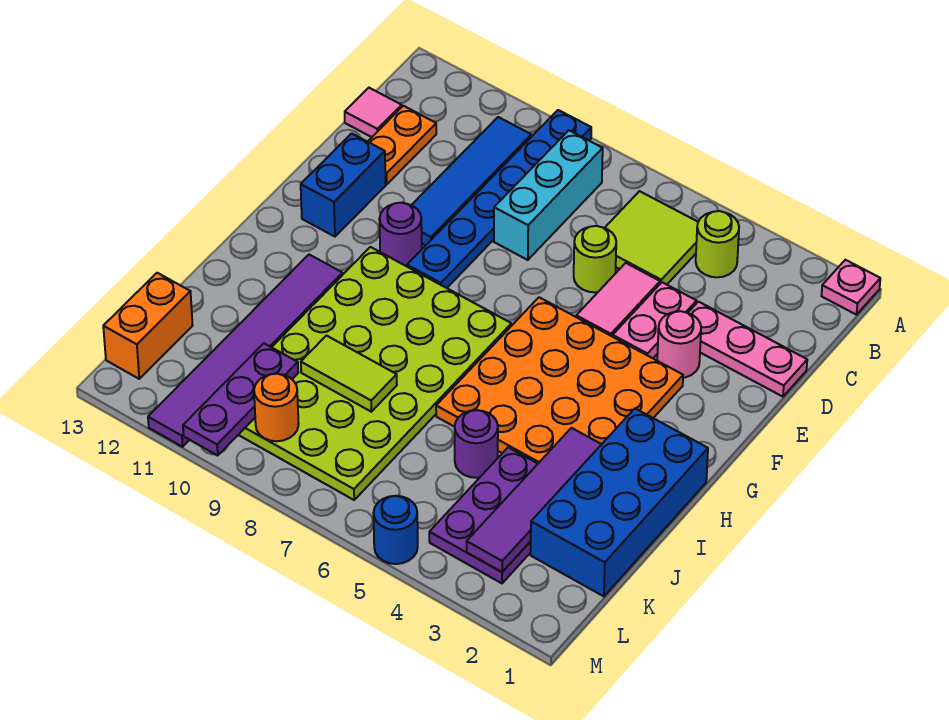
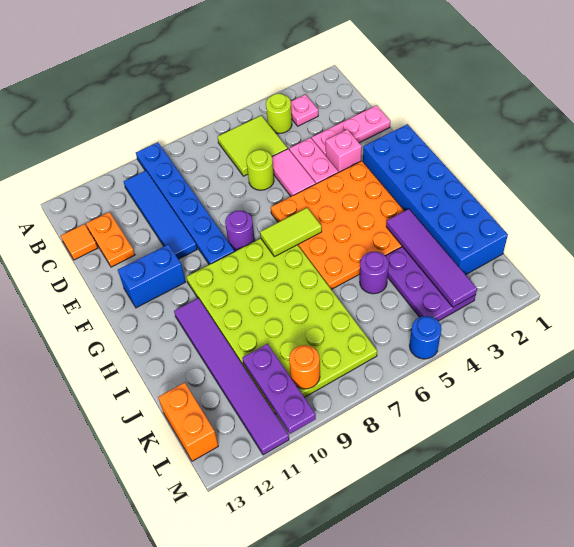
pink 1x1 plate [822,260,880,315] -> pink 1x1 plate moved to [291,94,318,126]
cyan 1x3 brick [494,130,603,260] -> none
pink 1x1 tile [345,88,402,137] -> orange 1x1 tile [61,224,98,260]
pink 1x1 round brick [657,311,701,378] -> pink 1x1 brick [326,129,362,172]
blue 1x2 brick [301,133,386,237] -> blue 1x2 brick turned to [118,244,186,308]
purple 1x1 round brick [379,203,422,266] -> purple 1x1 round brick moved to [225,211,255,251]
blue 2x4 brick [530,409,708,596] -> blue 2x6 brick [363,124,508,275]
lime 1x2 tile [301,336,397,412] -> lime 1x2 tile moved to [260,208,322,257]

